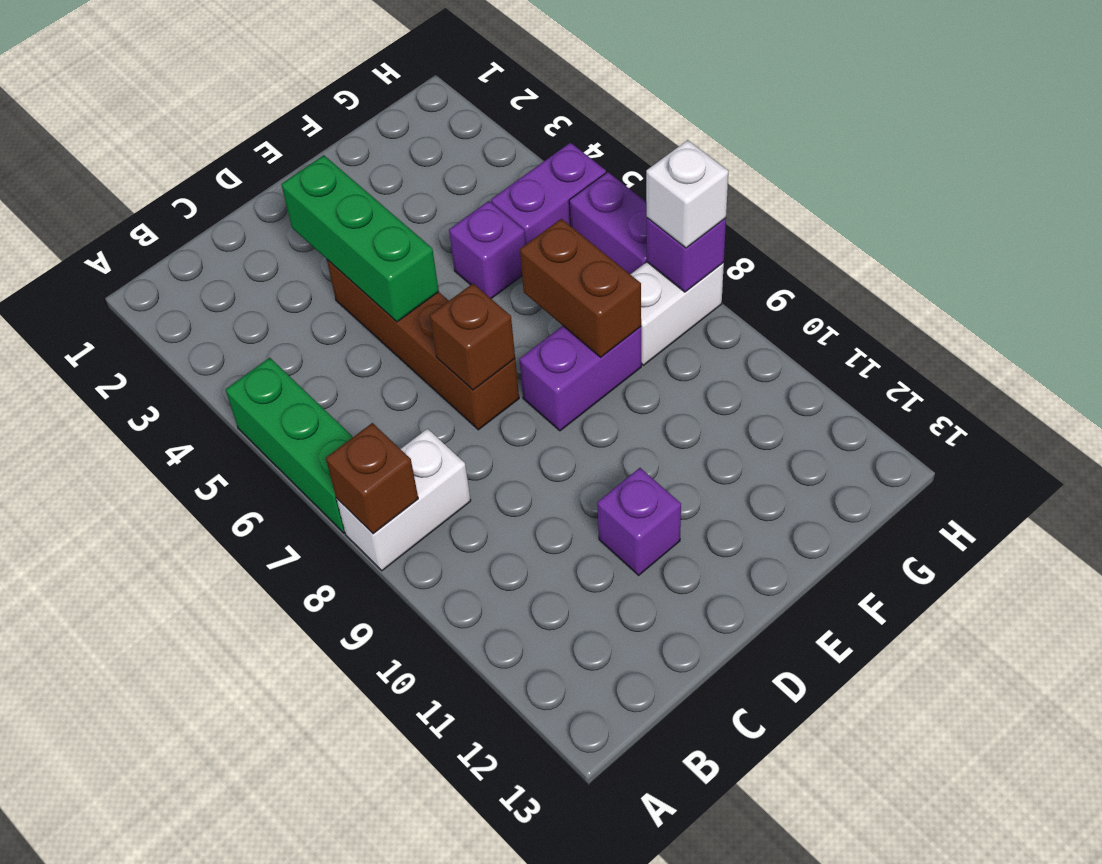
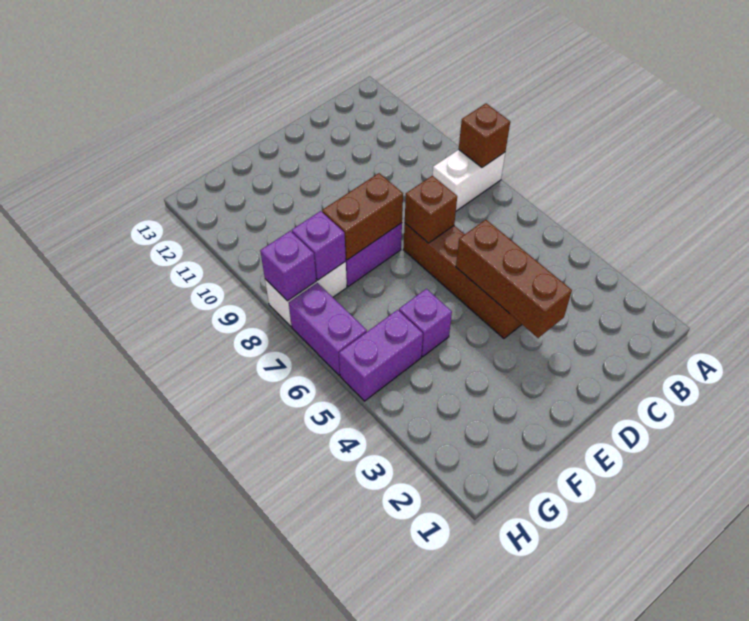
green 1x3 brick [226,358,353,533] -> none
green 1x3 brick [281,155,439,322] -> brown 1x3 brick [456,220,572,338]
purple 1x1 brick [597,468,681,575] -> purple 1x1 brick moved to [292,211,346,280]
brown 1x2 brick [520,219,641,357] -> brown 1x2 brick turned to [322,173,403,260]
white 1x1 brick [646,140,728,248] -> none

